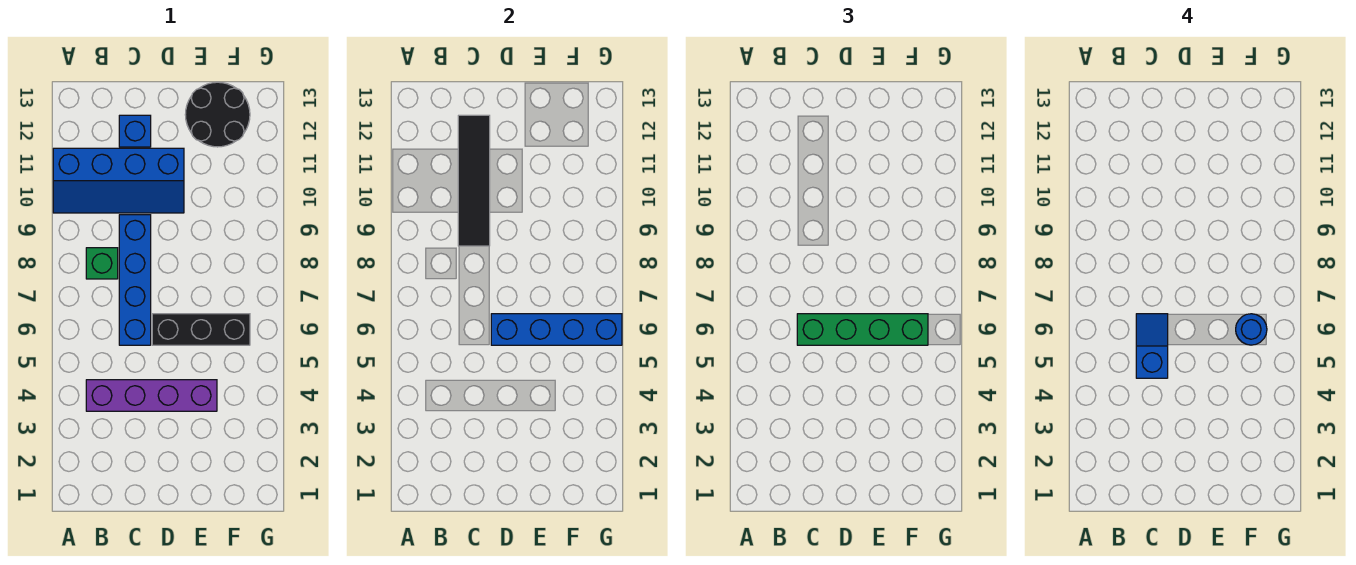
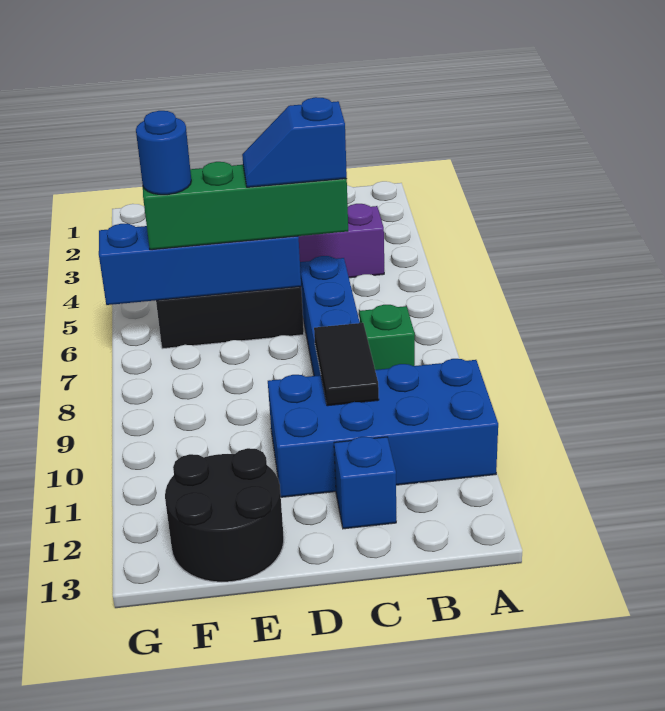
blue 2x4 slope [53,148,184,213] -> blue 2x4 brick [268,359,498,497]
blue 1x2 slope [1136,314,1168,378] -> blue 1x2 slope turned to [242,97,347,187]
black 1x4 tile [458,115,490,246] -> black 1x2 tile [314,323,379,406]

